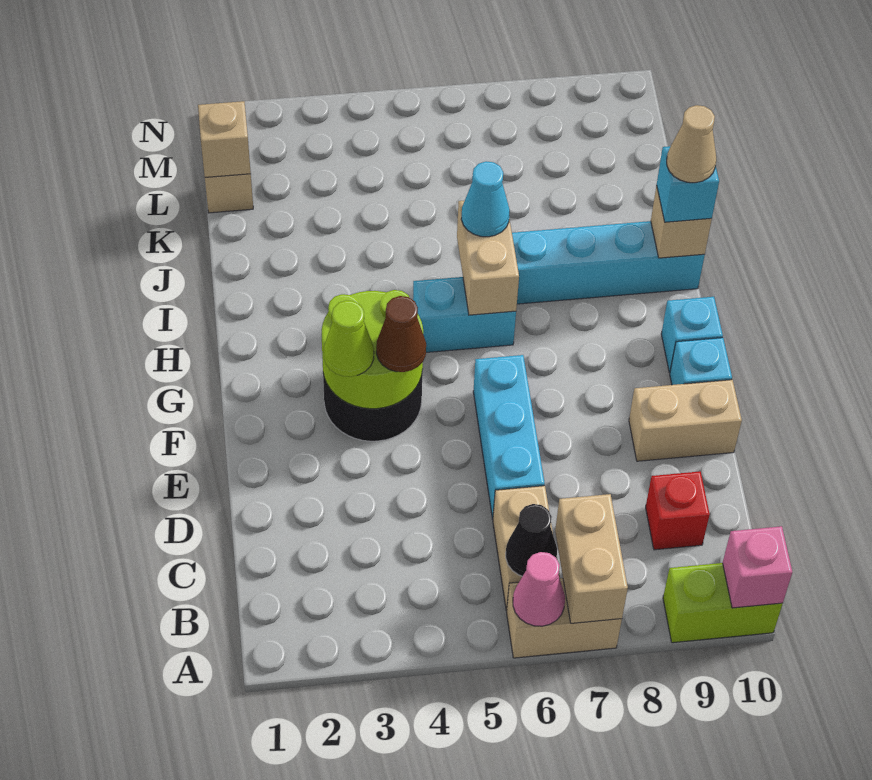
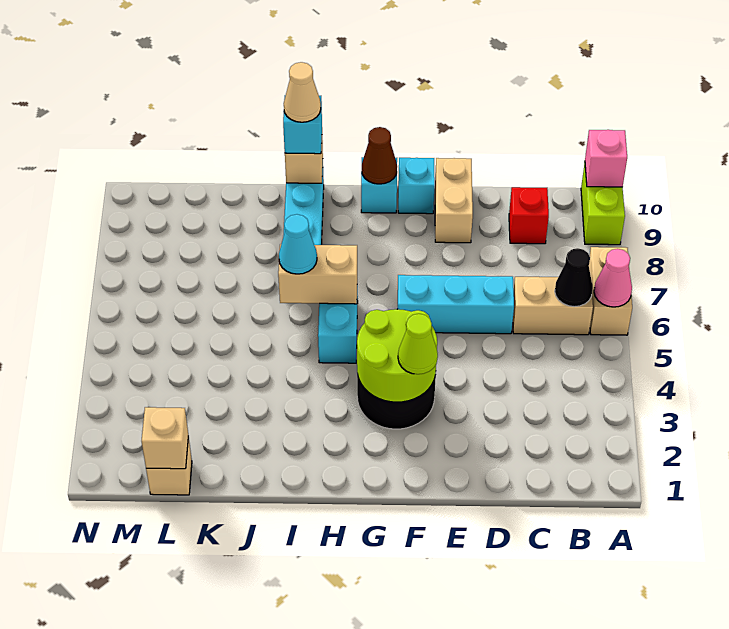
tan 1x2 brick [555,494,628,623] -> none
brown 1x1 cone [376,296,426,372] -> brown 1x1 cone moved to [362,127,397,184]

